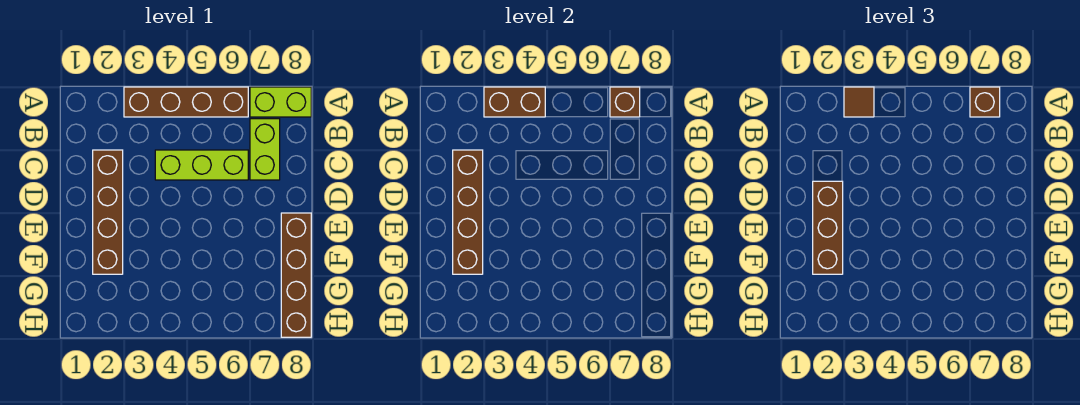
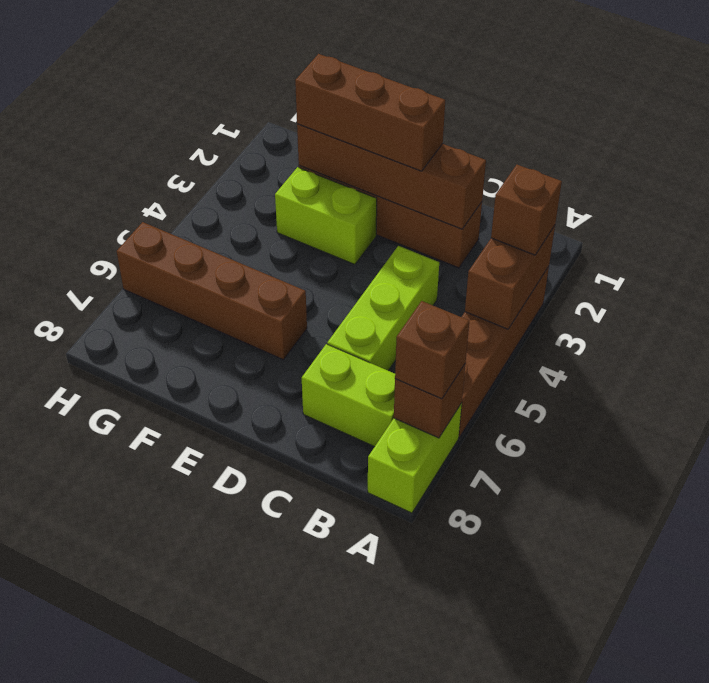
brown 1x1 tile [844,87,874,117] -> brown 1x1 brick [491,165,562,255]
none -> lime 1x2 brick [275,167,377,265]
brown 1x4 brick [281,213,311,337] -> brown 1x4 brick moved to [117,222,307,360]

